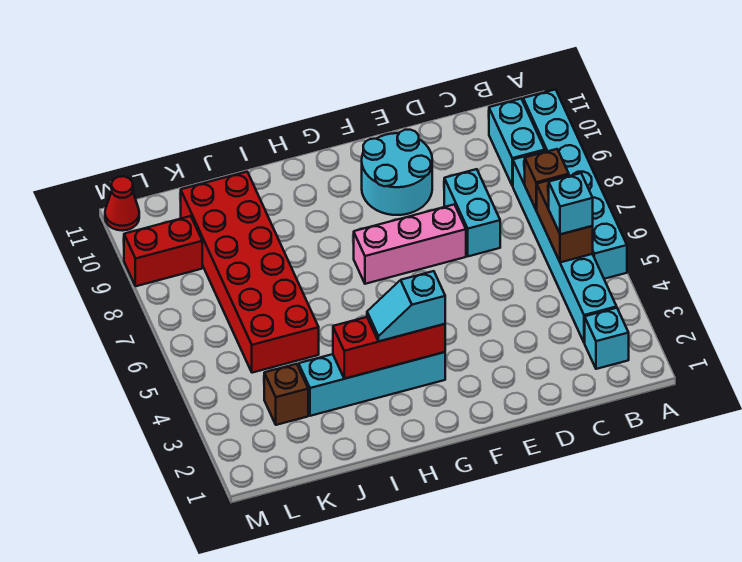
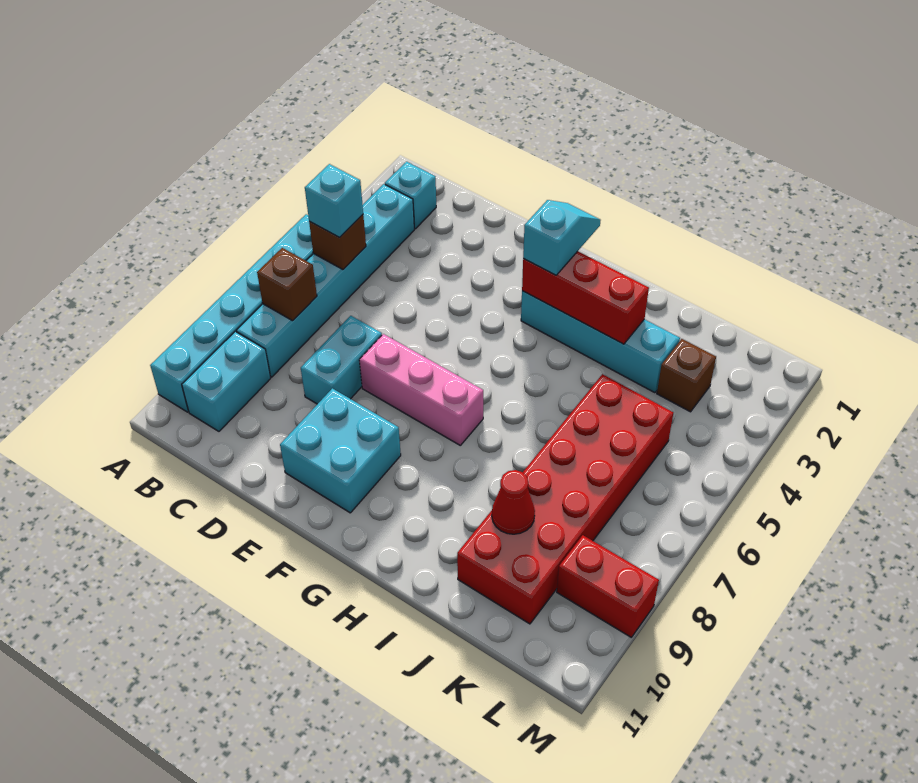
brown 1x2 brick [537,175,593,262] -> brown 1x1 brick [309,215,366,269]
cyan 2x2 round brick [362,130,432,215] -> cyan 2x2 brick [280,388,401,513]
cyan 1x2 slope [367,271,445,341] -> cyan 1x2 slope turned to [523,200,601,275]
red 1x1 cone [105,176,139,231] -> red 1x1 cone moved to [492,470,535,534]

